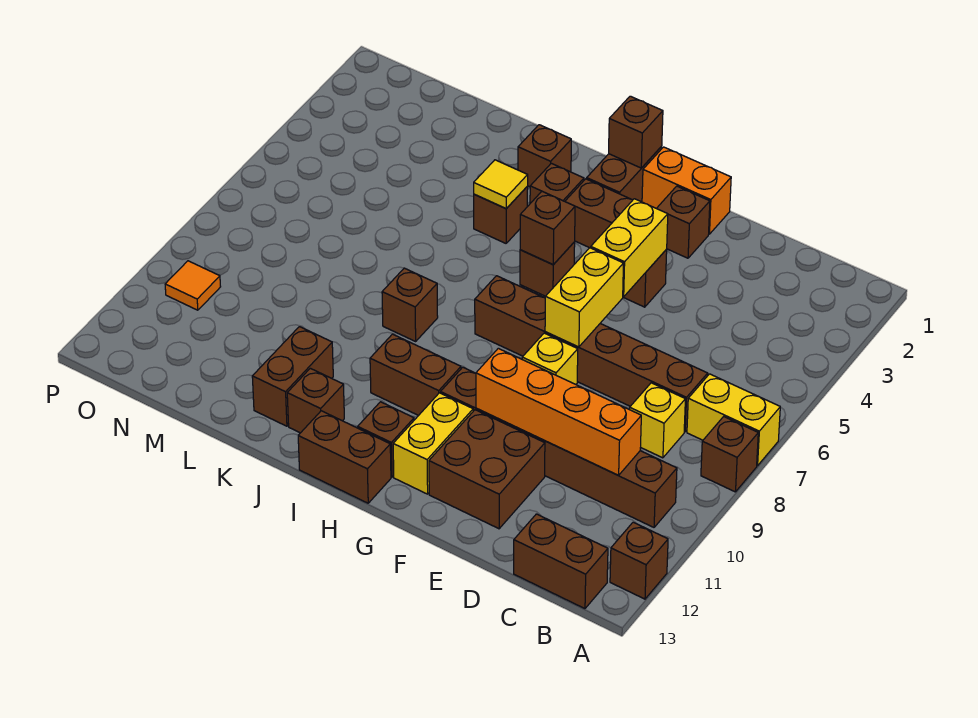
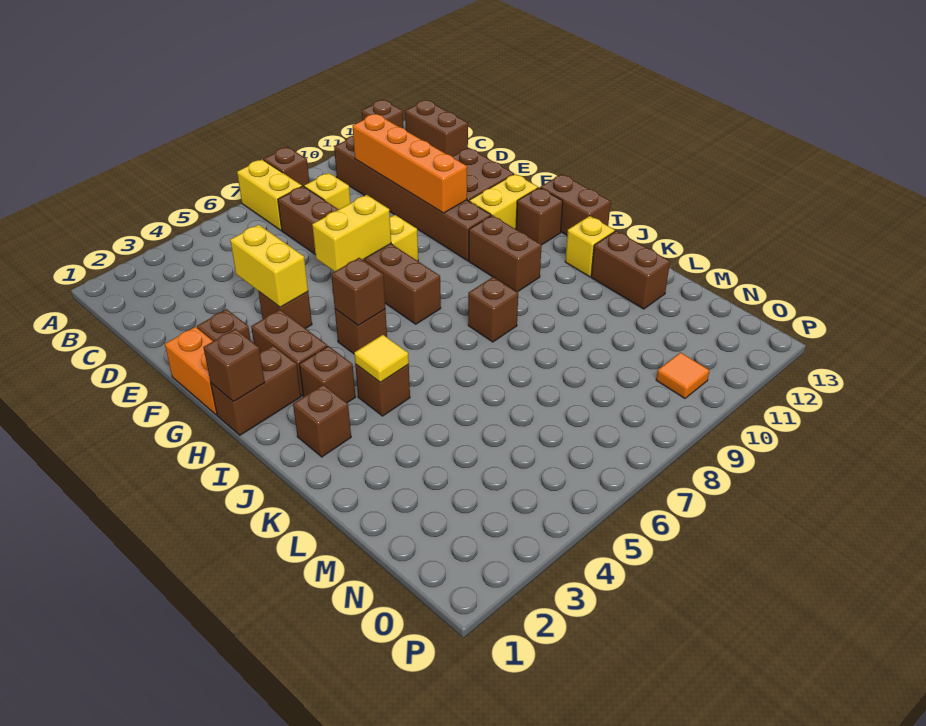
yellow 1x2 brick [591,199,668,297] -> yellow 1x2 brick turned to [230,225,308,307]
brown 1x1 brick [287,368,344,433] -> yellow 1x1 brick [565,216,615,277]
brown 1x2 brick [252,327,333,426] -> brown 1x2 brick turned to [591,231,670,309]

